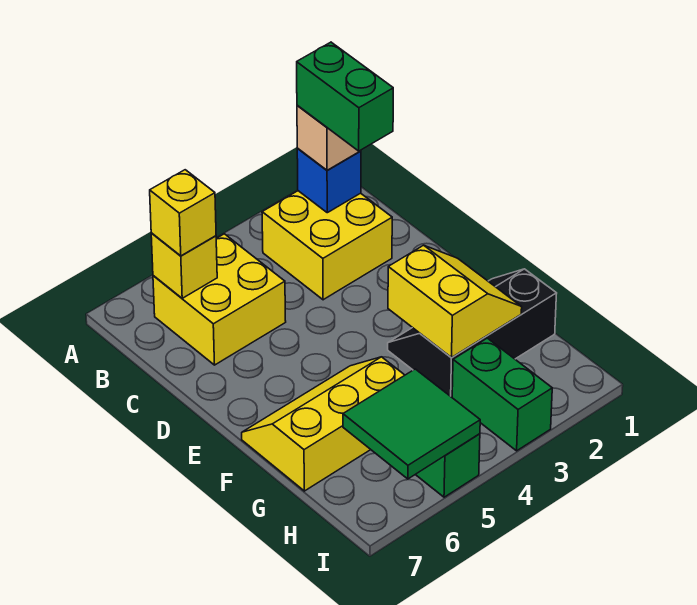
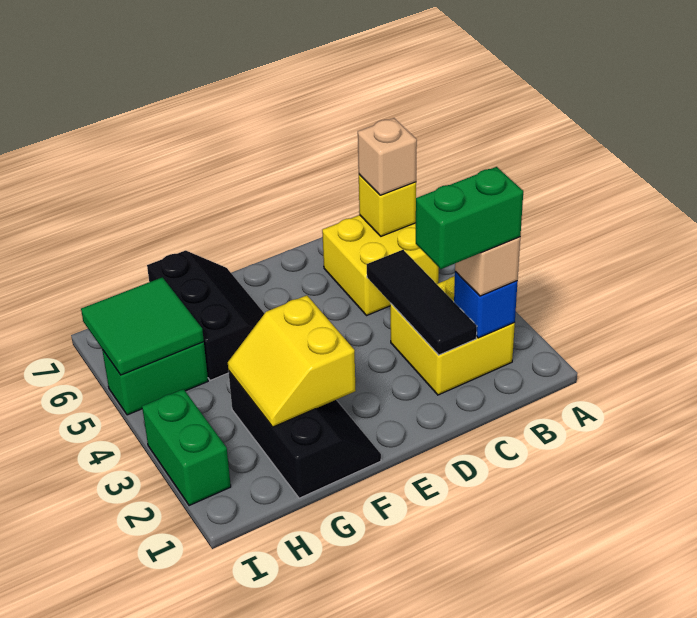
yellow 1x1 brick [150,170,216,256] -> tan 1x1 brick [358,118,417,195]
none -> black 1x3 tile [367,250,477,355]
yellow 2x2 slope [388,245,522,357] -> yellow 2x2 slope turned to [228,295,356,427]
yellow 2x3 slope [242,357,405,491] -> black 2x3 slope [147,250,265,381]
green 1x2 brick [452,338,552,451] -> green 1x2 brick turned to [142,389,231,506]

